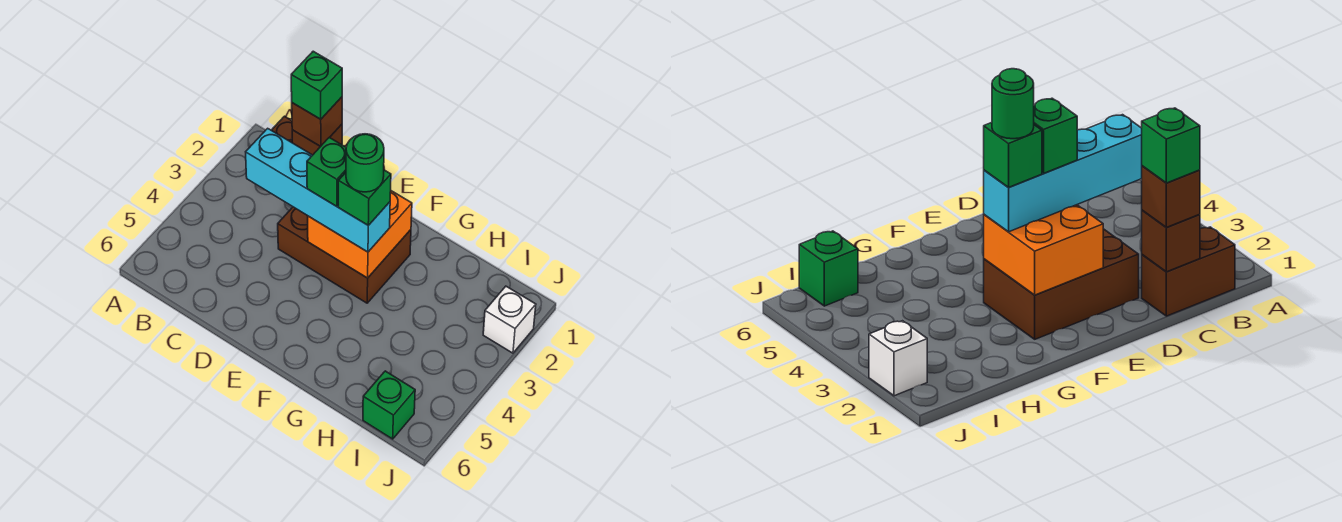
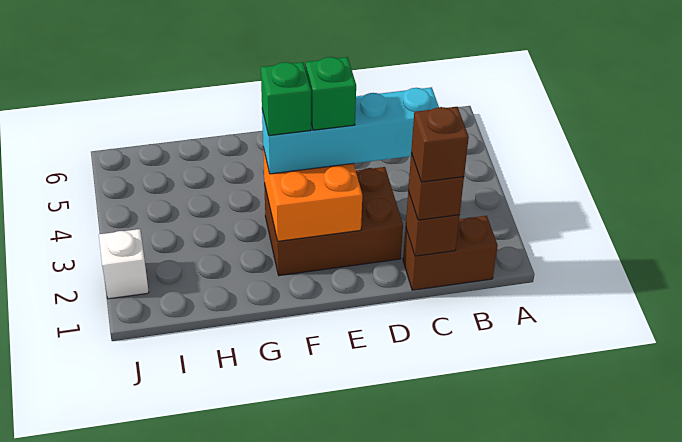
green 1x1 brick [291,51,342,119] -> brown 1x1 brick [411,107,469,182]
green 1x1 round brick [346,134,384,192] -> none
green 1x1 brick [363,371,415,439] -> none

